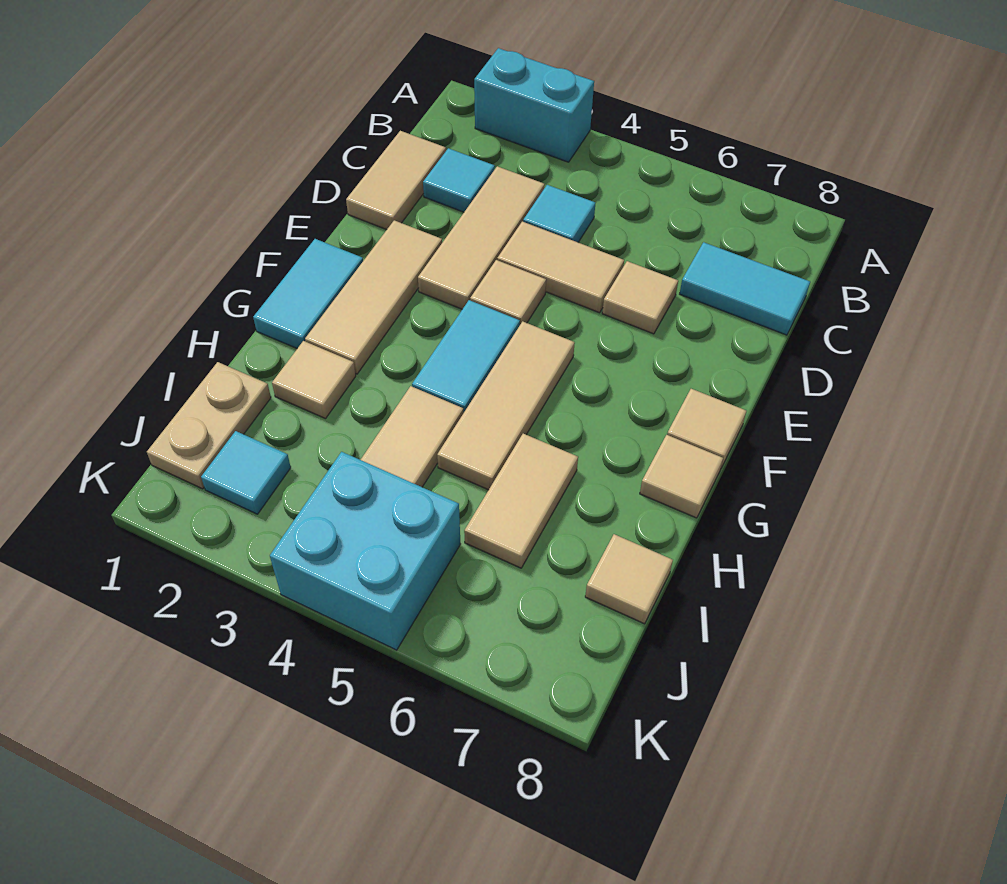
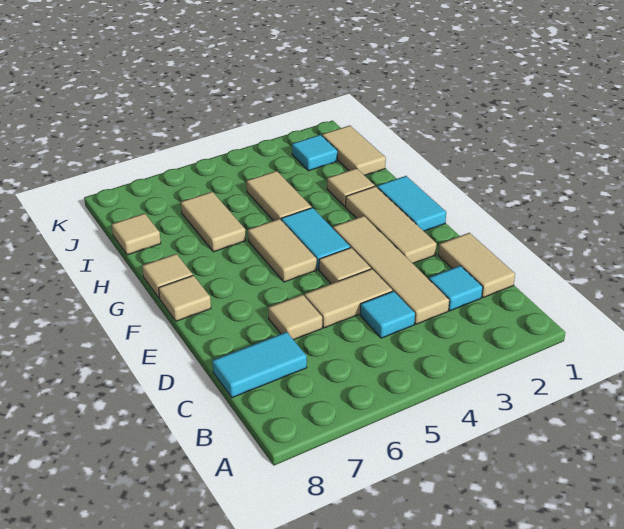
cyan 1x2 brick [474,48,594,162] -> none
tan 1x3 tile [418,166,545,309] -> tan 1x4 tile [333,216,449,324]
tan 1x3 tile [437,321,575,490] -> tan 1x2 tile [248,219,317,282]
tan 1x2 plate [147,362,271,489] -> tan 1x2 tile [322,126,386,176]
cyan 2x2 brick [270,452,460,650] -> none

